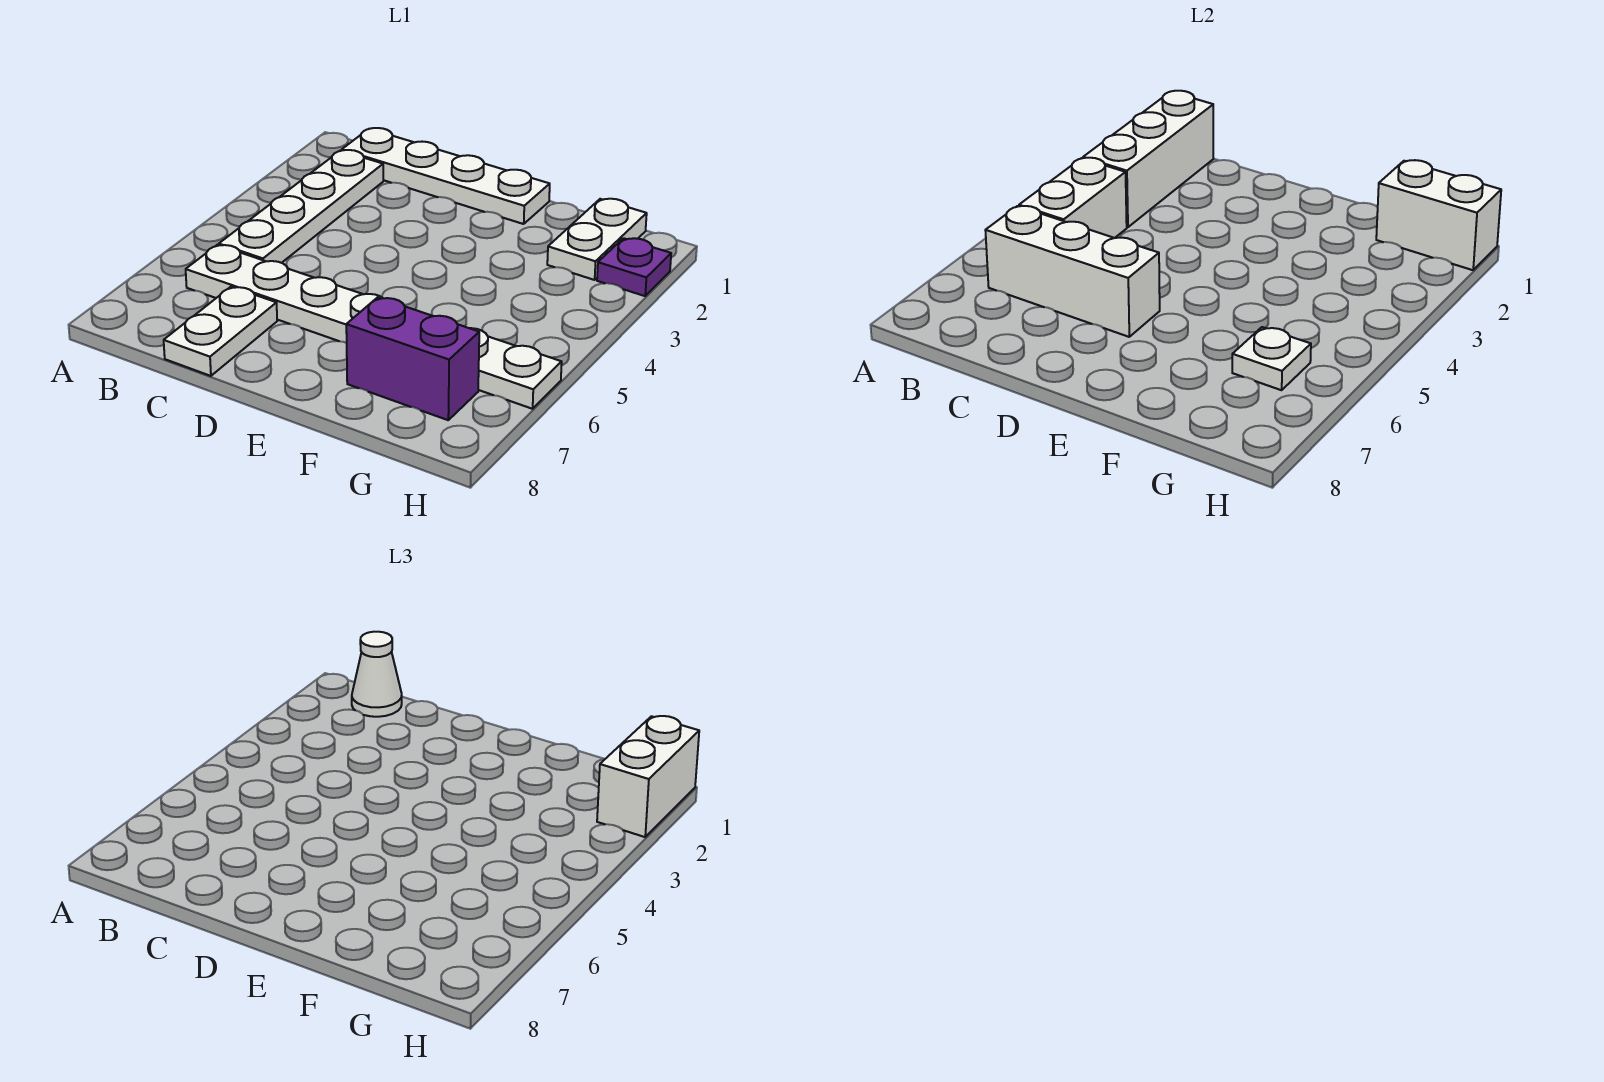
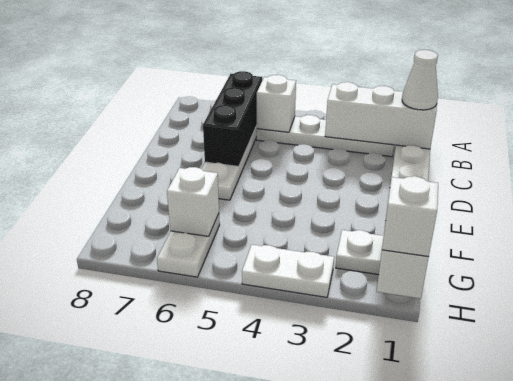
white 1x2 brick [1019,158,1127,238] -> white 1x1 brick [257,75,296,132]
white 1x3 brick [985,206,1160,337] -> black 1x3 brick [203,71,262,166]
white 1x2 plate [164,287,277,376] -> white 1x2 plate moved to [242,245,334,297]
purple 1x2 brick [346,297,479,420] -> none
white 1x1 plate [1232,327,1311,390] -> white 1x1 brick [167,167,219,236]
white 1x2 brick [597,716,699,837] -> white 1x1 brick [382,176,438,257]
purple 1x1 plate [597,238,671,296] -> none

